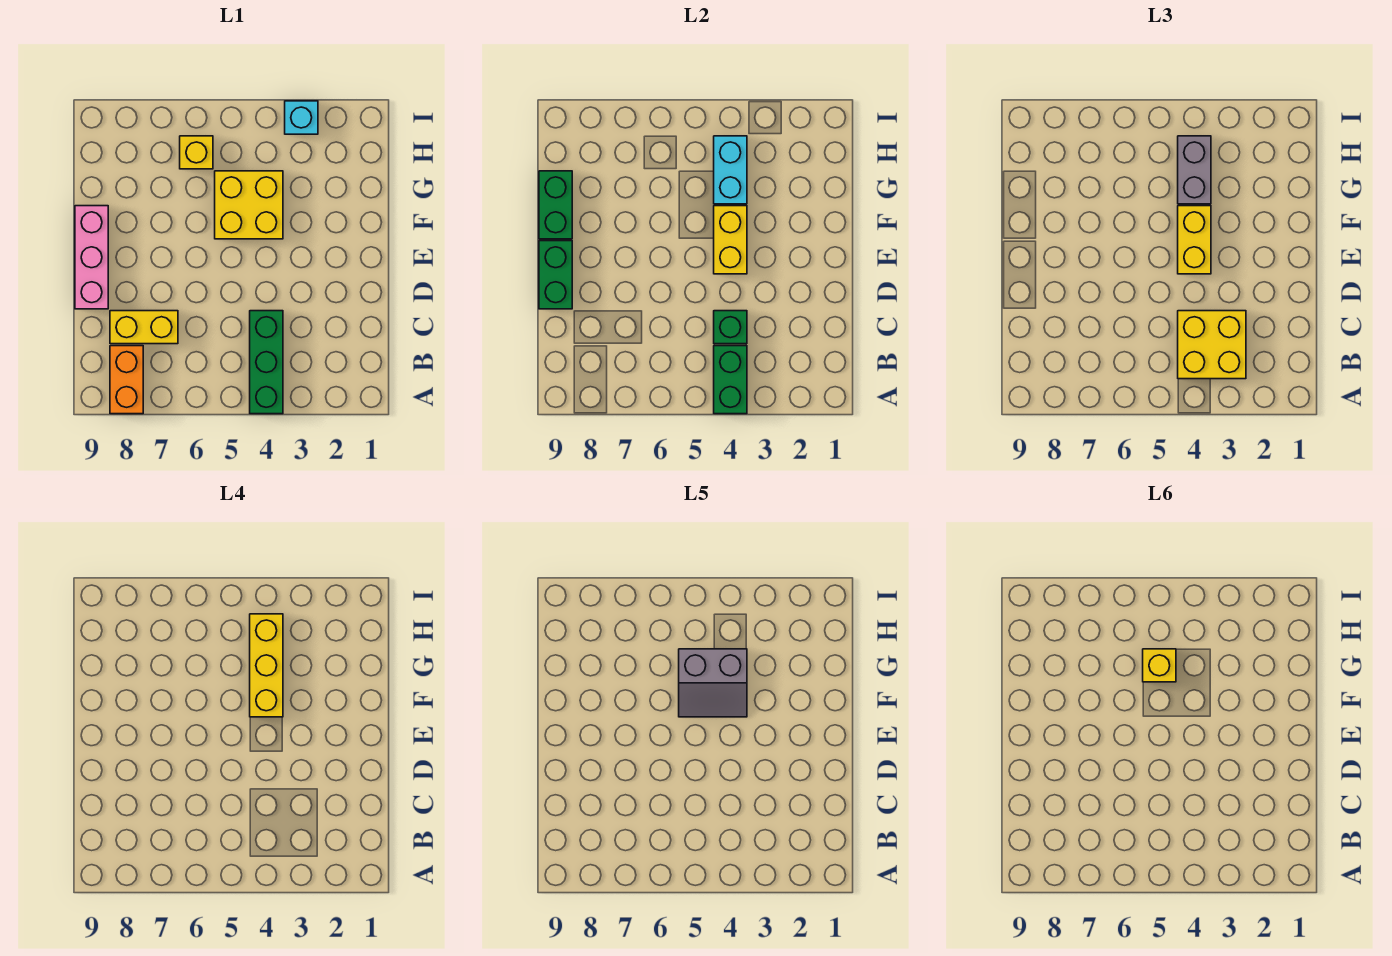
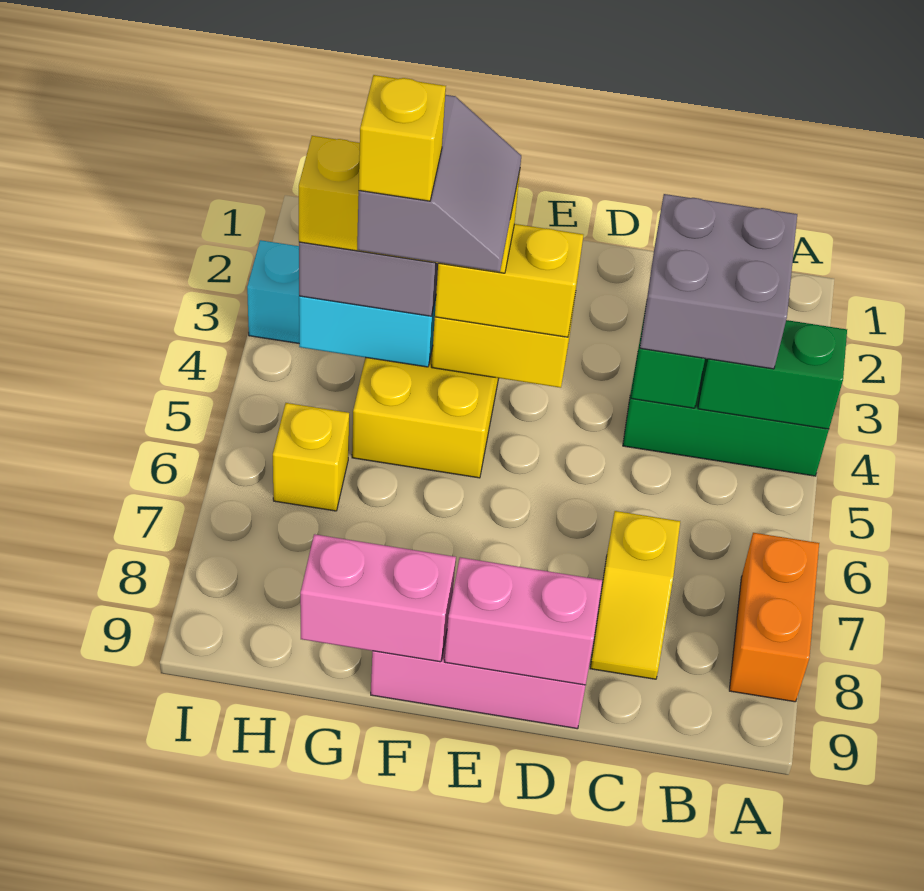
orange 1x2 brick [110,346,143,414] -> orange 1x2 brick turned to [729,533,819,702]
yellow 2x2 brick [1178,311,1246,379] -> grey 2x2 brick [640,194,797,369]
yellow 1x2 brick [110,311,178,344] -> yellow 1x2 slope [590,511,680,679]
green 1x2 brick [539,241,572,309] -> pink 1x2 brick [445,557,602,685]
green 1x2 brick [539,171,572,239] -> pink 1x2 brick [300,534,456,662]

